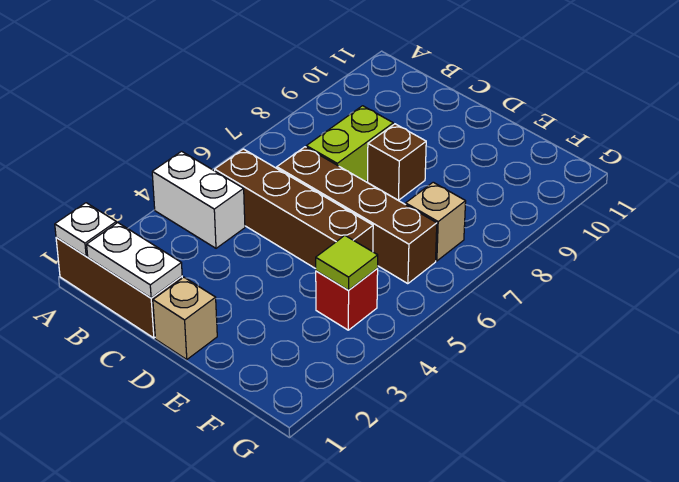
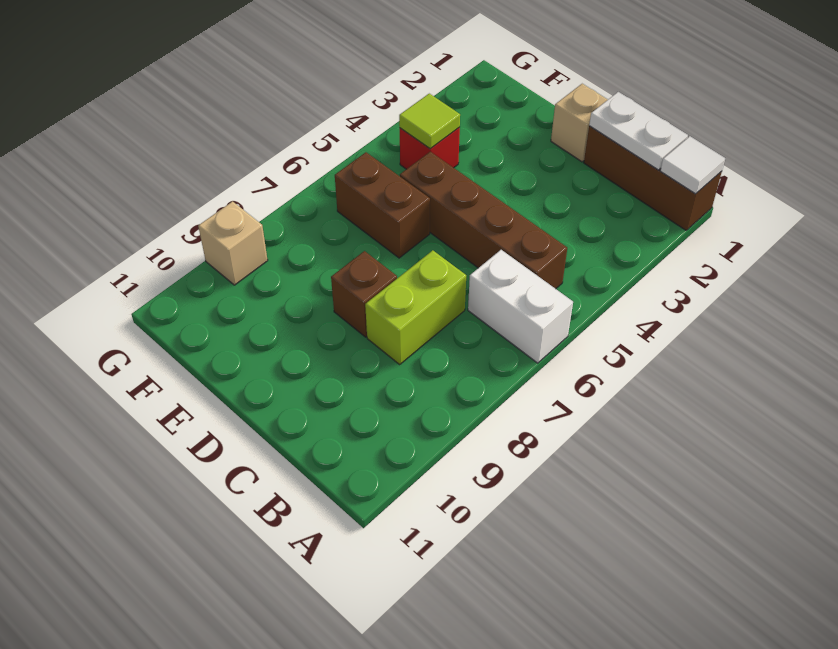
white 1x1 plate [55,203,116,256] -> white 1x1 tile [660,136,725,194]
white 1x2 brick [152,151,245,248] -> white 1x2 brick moved to [468,250,573,363]
brown 1x4 brick [277,147,437,284] -> brown 1x2 brick [335,152,430,258]
tan 1x1 brick [406,182,466,261] -> tan 1x1 brick moved to [198,201,268,285]

